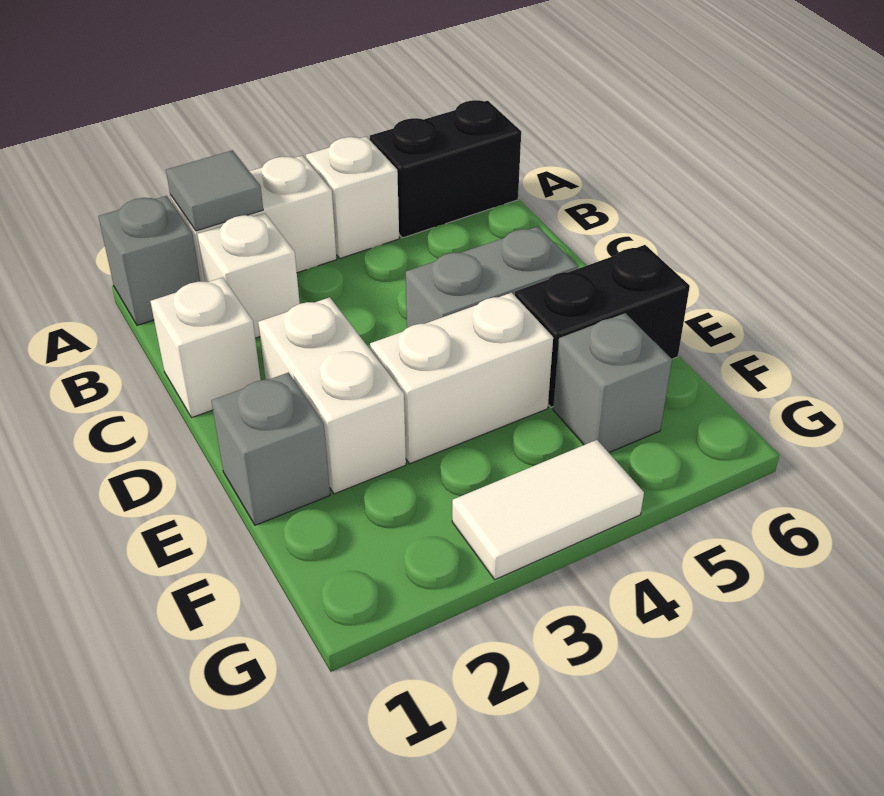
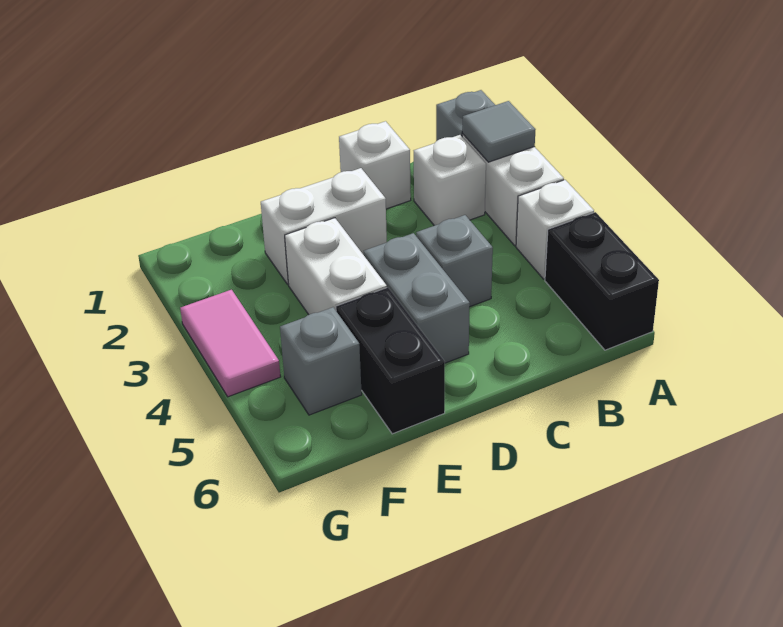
grey 1x1 brick [211,373,330,525] -> grey 1x1 brick moved to [416,215,493,306]
white 1x2 tile [452,440,644,579] -> pink 1x2 tile [180,290,281,397]

